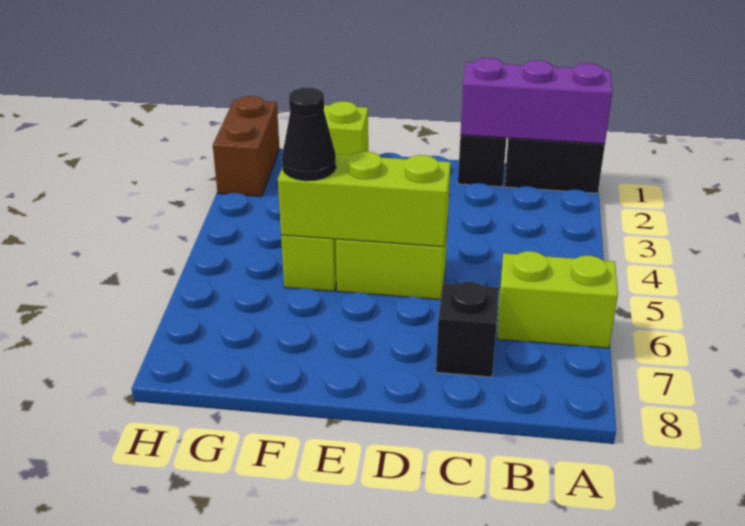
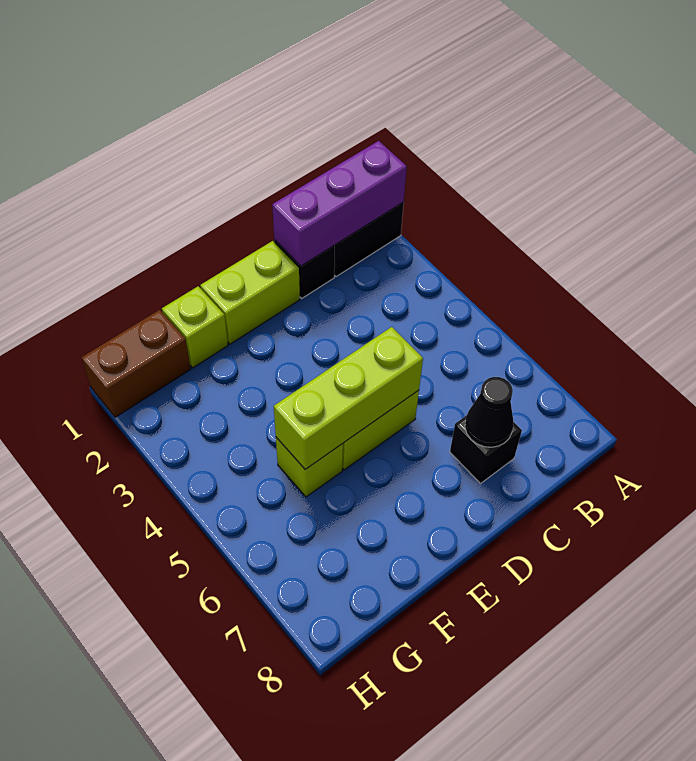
lime 1x2 brick [497,251,618,348] -> lime 1x2 brick moved to [200,241,300,344]
black 1x1 cone [282,88,336,181] -> black 1x1 cone moved to [465,377,513,447]
brown 1x2 brick [213,96,280,197] -> brown 1x2 brick turned to [81,310,191,417]

